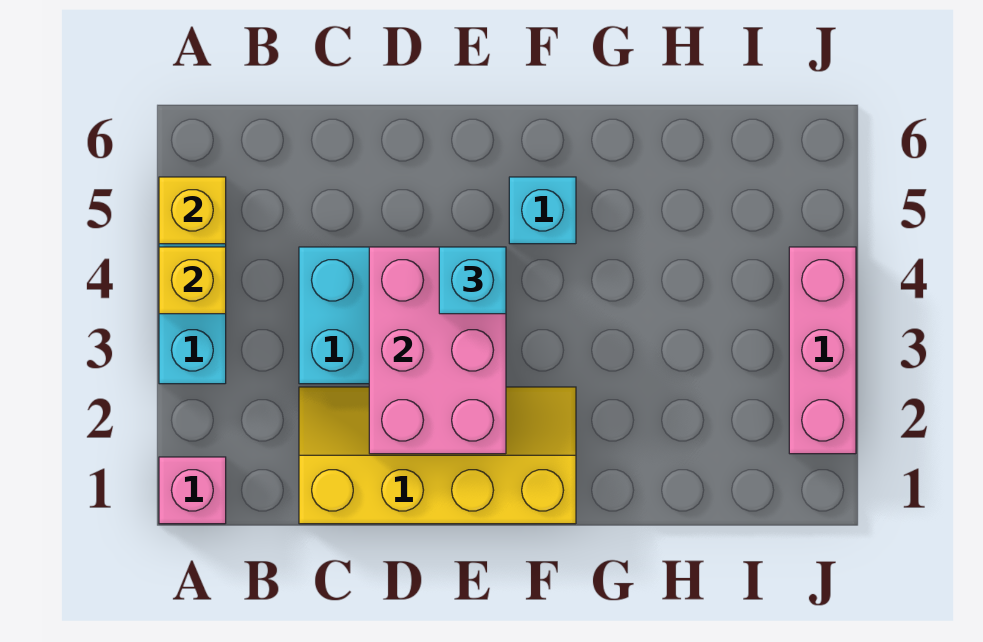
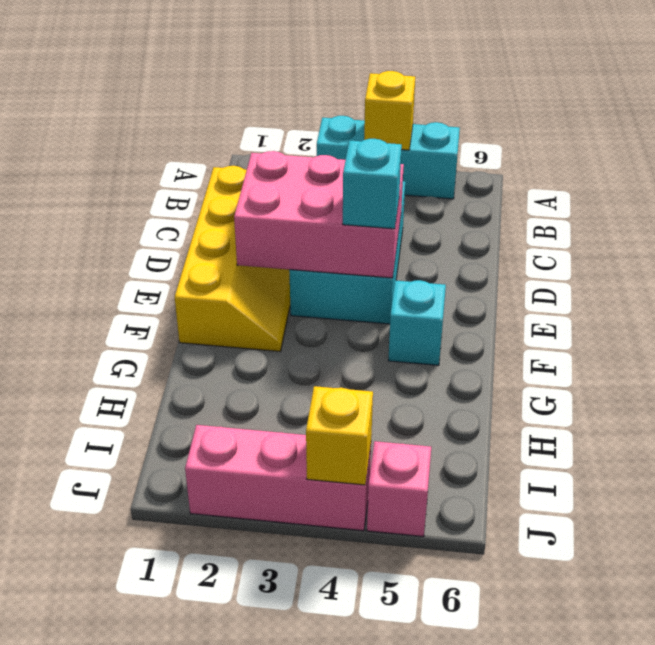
pink 1x1 brick [159,457,226,524] -> pink 1x1 brick moved to [367,441,431,537]
yellow 1x1 brick [159,177,226,244] -> yellow 1x1 brick moved to [306,386,373,485]

